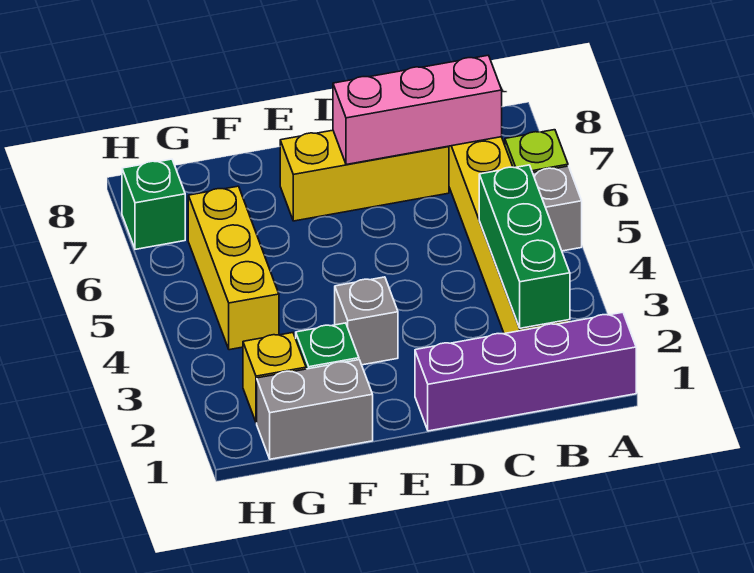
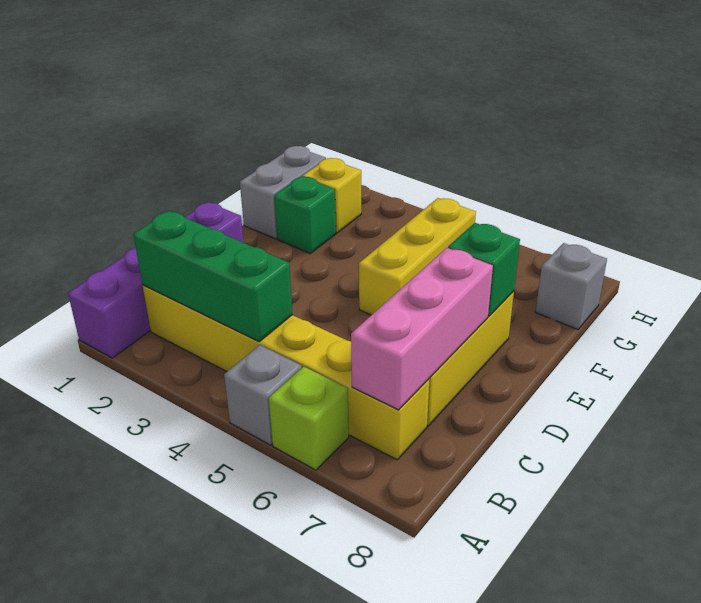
grey 1x1 brick [335,277,398,365] -> grey 1x1 brick moved to [536,243,607,329]
yellow 1x3 brick [188,186,279,350] -> yellow 1x3 brick turned to [359,198,476,315]
green 1x1 brick [122,159,185,249] -> green 1x1 brick moved to [448,223,520,316]

